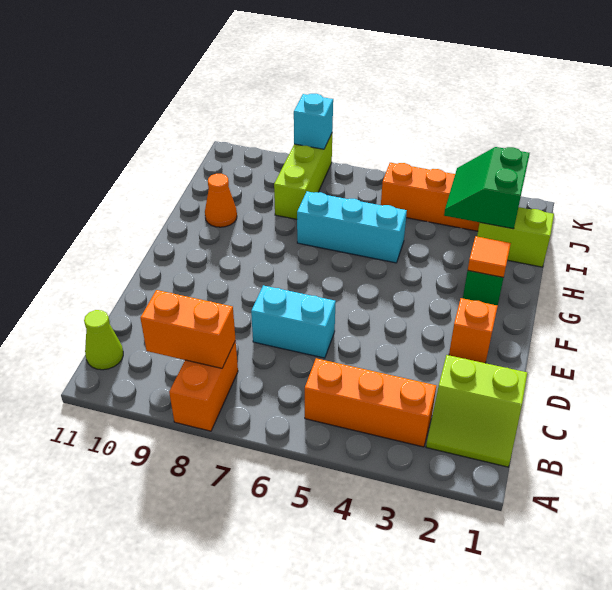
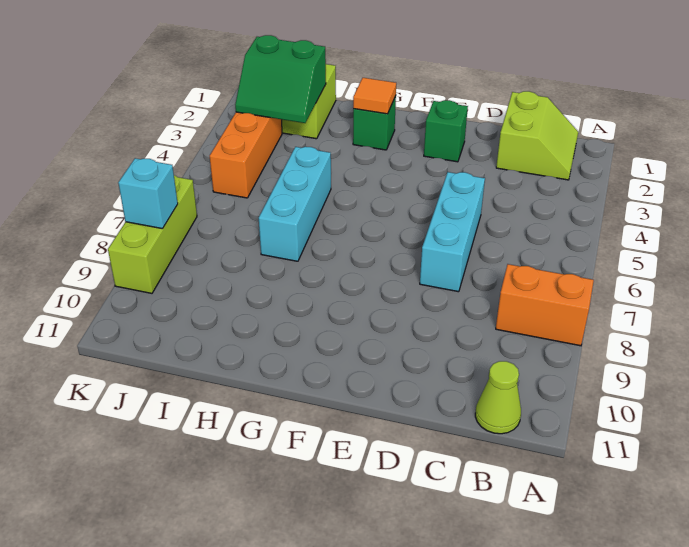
orange 1x3 brick [305,358,436,447] -> none
orange 1x2 brick [140,290,236,368] -> none
cyan 1x2 brick [251,285,336,358] -> cyan 1x3 brick [420,172,485,292]
orange 1x1 brick [449,298,498,363] -> green 1x1 brick [424,100,468,162]
orange 1x1 cone [205,174,237,227] -> none
lime 1x3 brick [274,134,332,219] -> lime 1x3 brick turned to [108,175,197,293]

